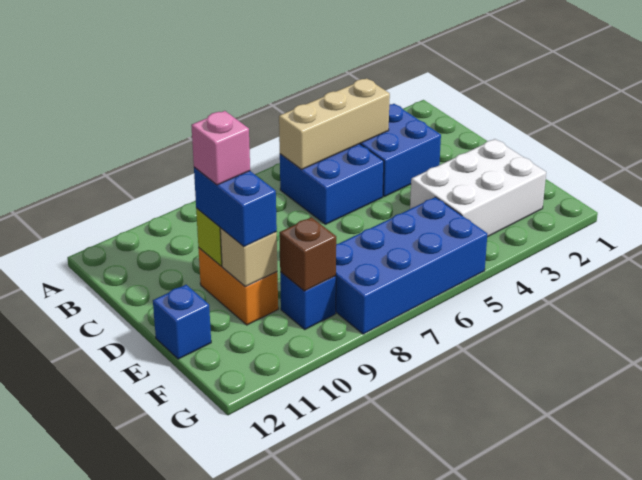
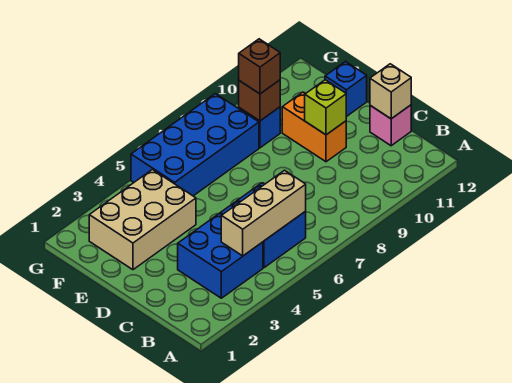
blue 1x2 brick [194,167,277,246] -> none
pink 1x1 brick [191,111,250,185] -> pink 1x1 brick moved to [370,105,411,146]
white 2x3 brick [410,139,546,237] -> tan 2x3 brick [89,170,196,270]
tan 1x1 brick [220,228,277,286] -> tan 1x1 brick moved to [370,64,411,119]
none -> brown 1x1 brick [239,39,280,94]

